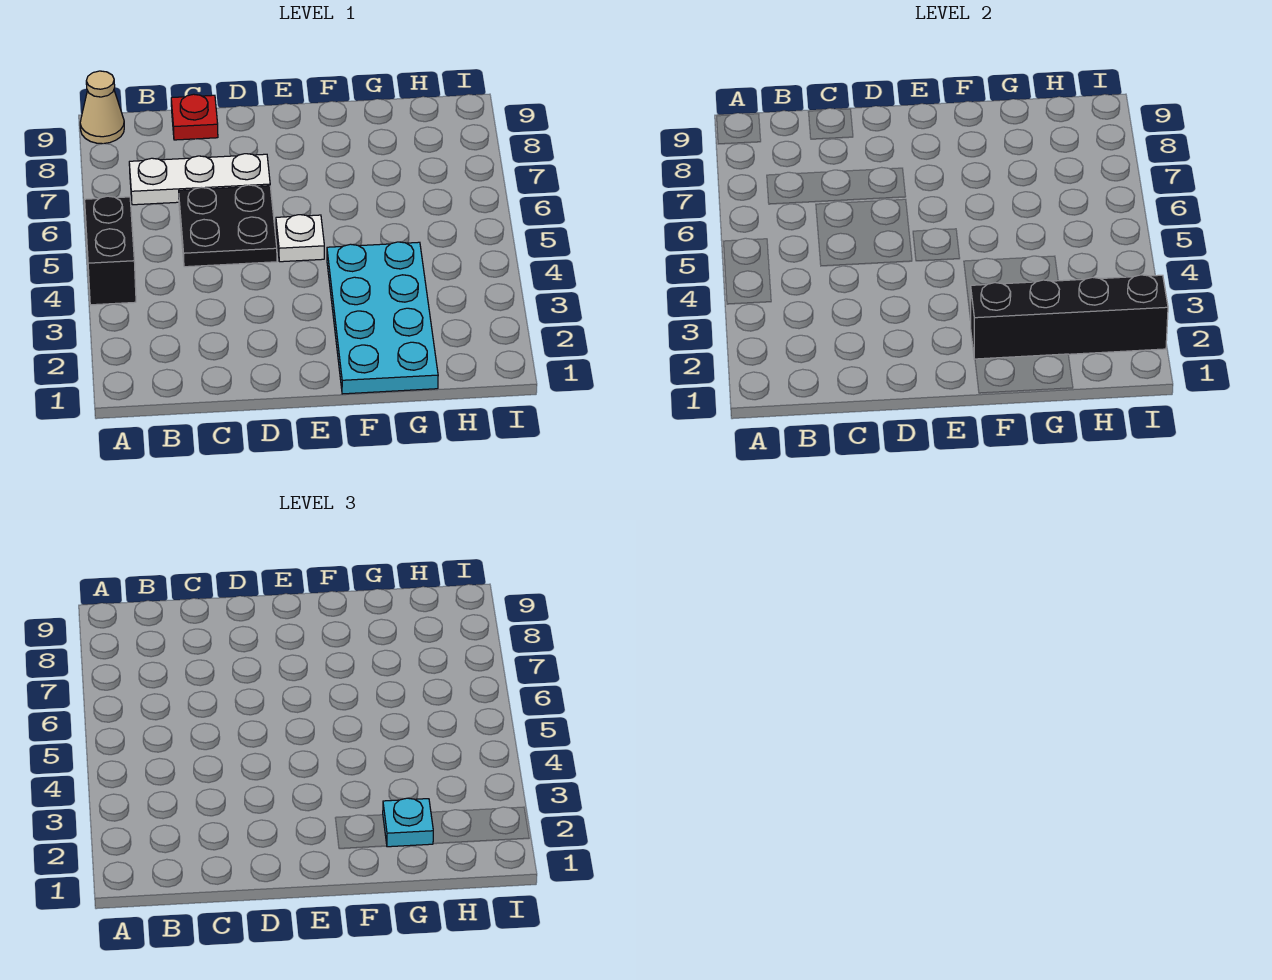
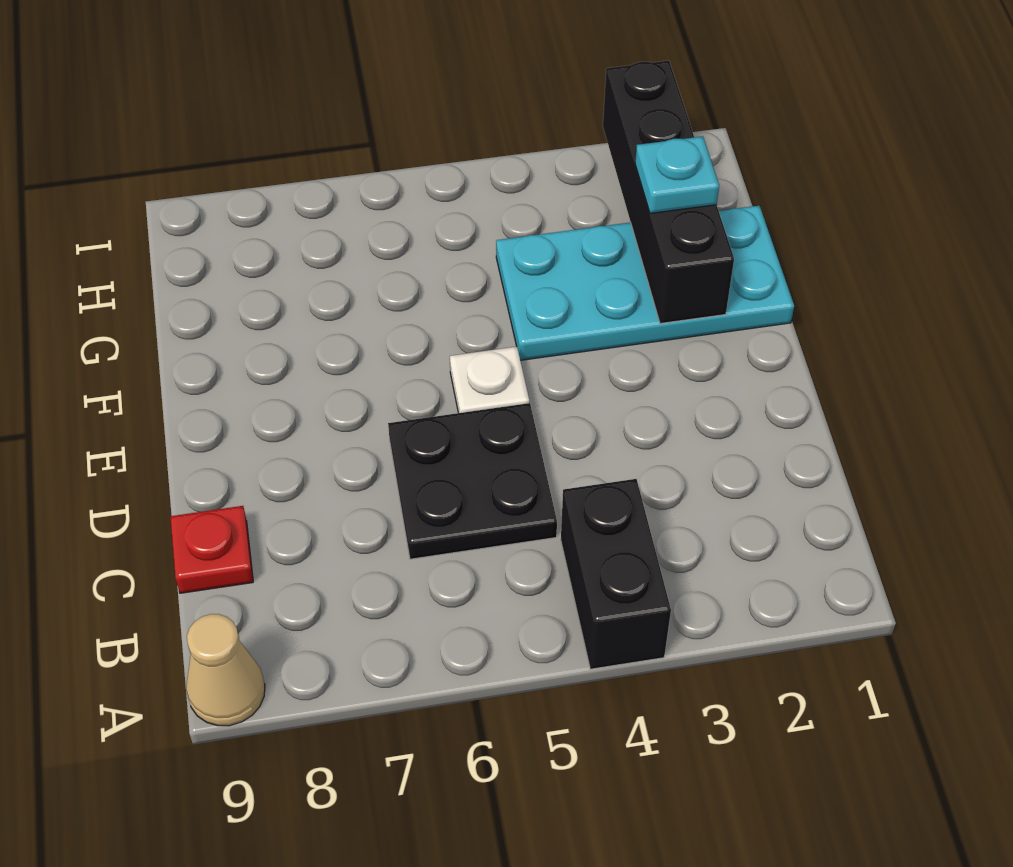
black 1x2 brick [85,196,136,305] -> black 1x2 brick turned to [561,479,671,669]
white 1x3 plate [129,154,270,205] -> none

